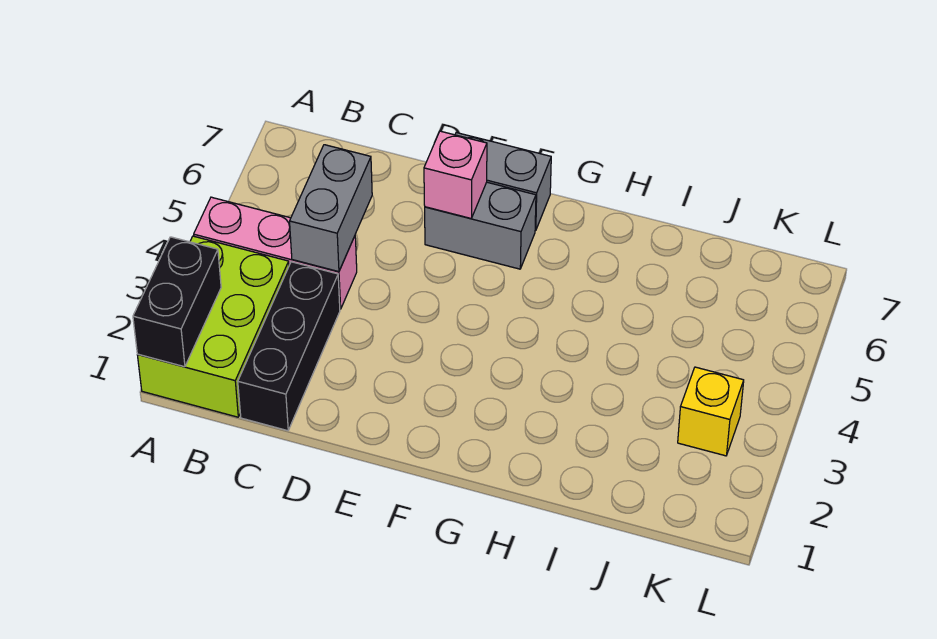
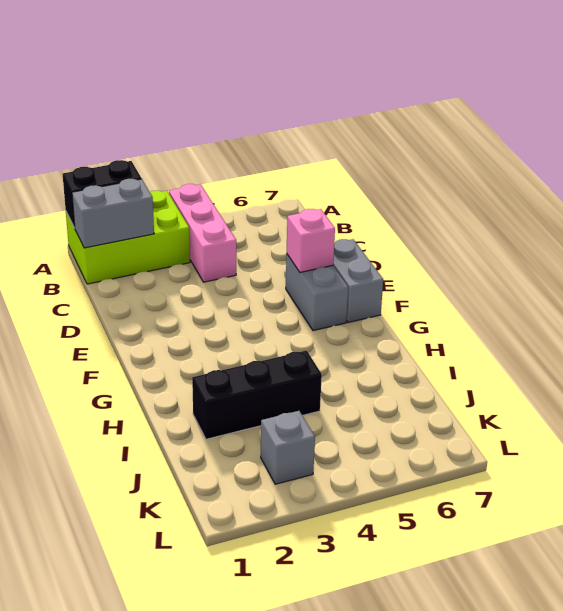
black 1x3 brick [238,262,340,431] -> black 1x3 brick moved to [192,351,322,439]
grey 1x2 brick [290,145,372,272] -> grey 1x2 brick moved to [72,179,154,248]
yellow 1x1 brick [678,367,744,456] -> grey 1x1 brick [261,411,315,484]

